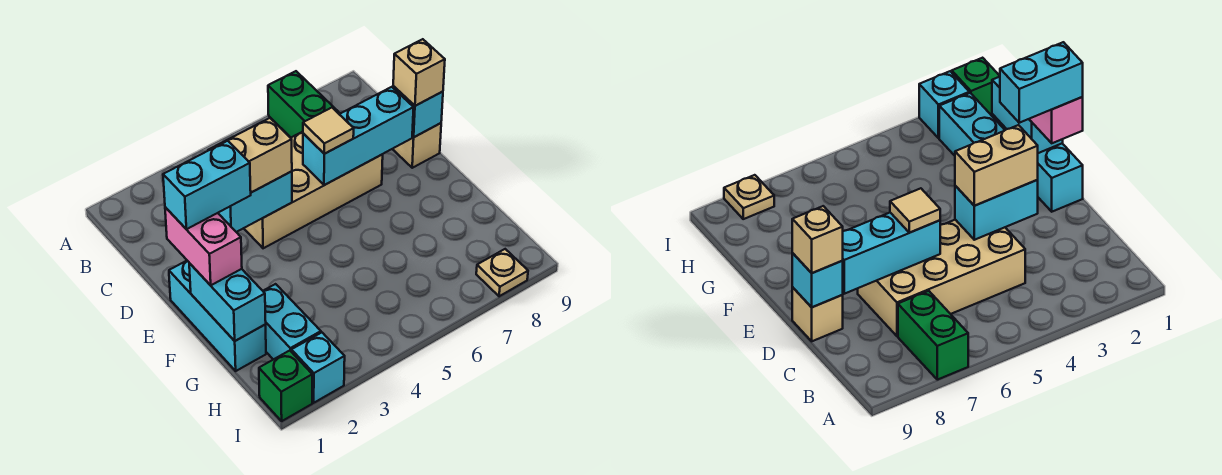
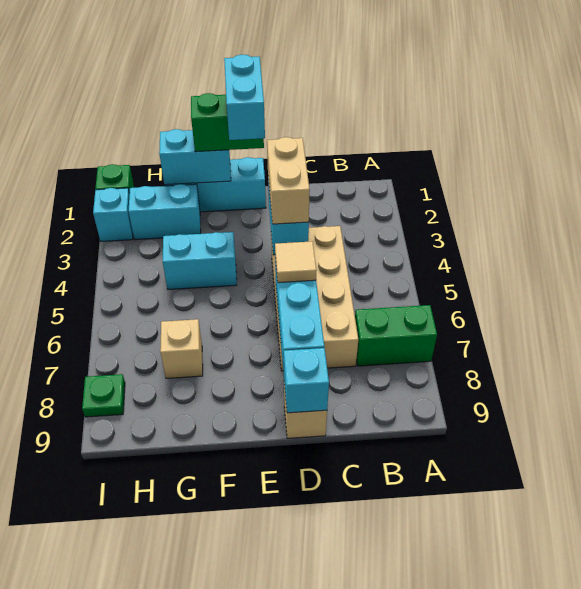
tan 1x1 brick [393,39,445,106] -> tan 1x1 brick moved to [160,319,203,378]
pink 1x2 brick [165,207,242,285] -> green 1x2 brick [191,93,264,152]
none -> cyan 1x2 brick [163,232,237,289]
tan 1x1 plate [476,249,528,296] -> green 1x1 plate [82,374,125,417]

